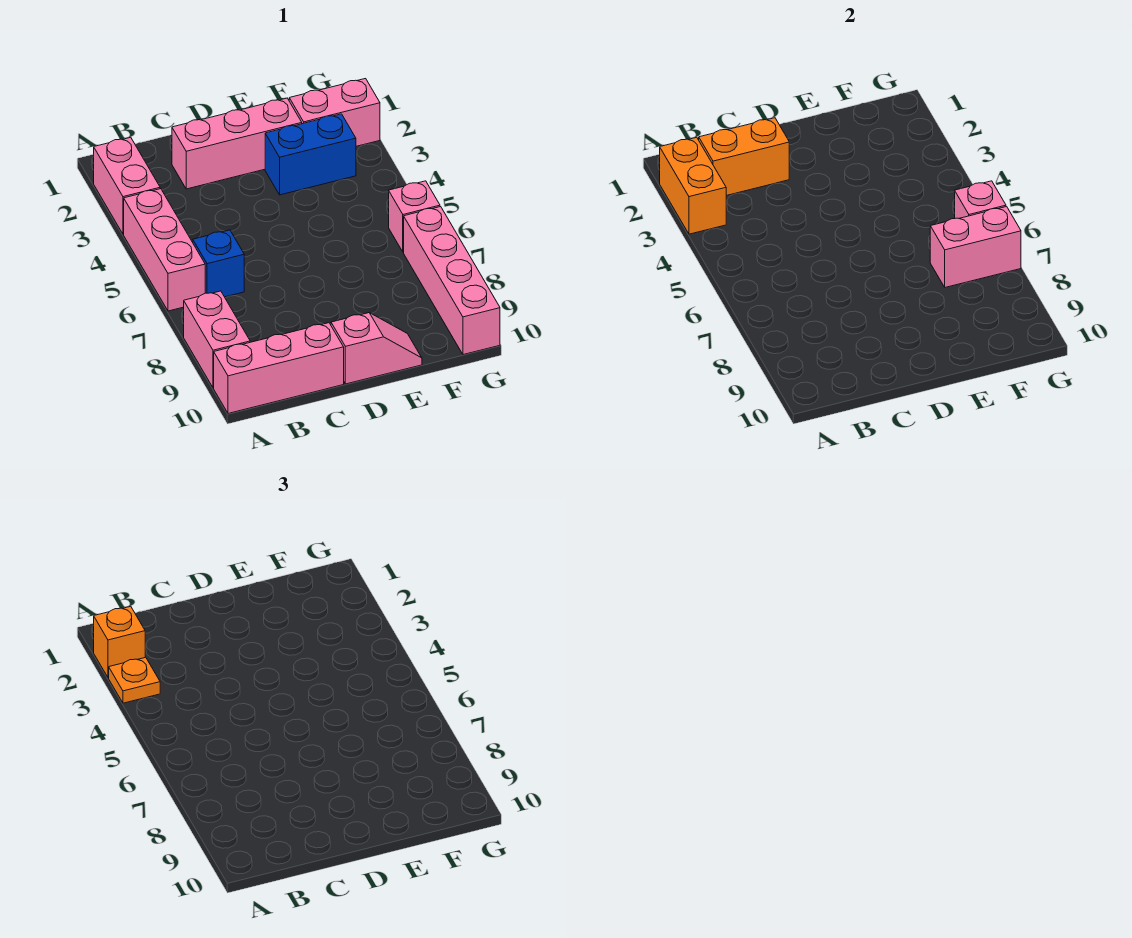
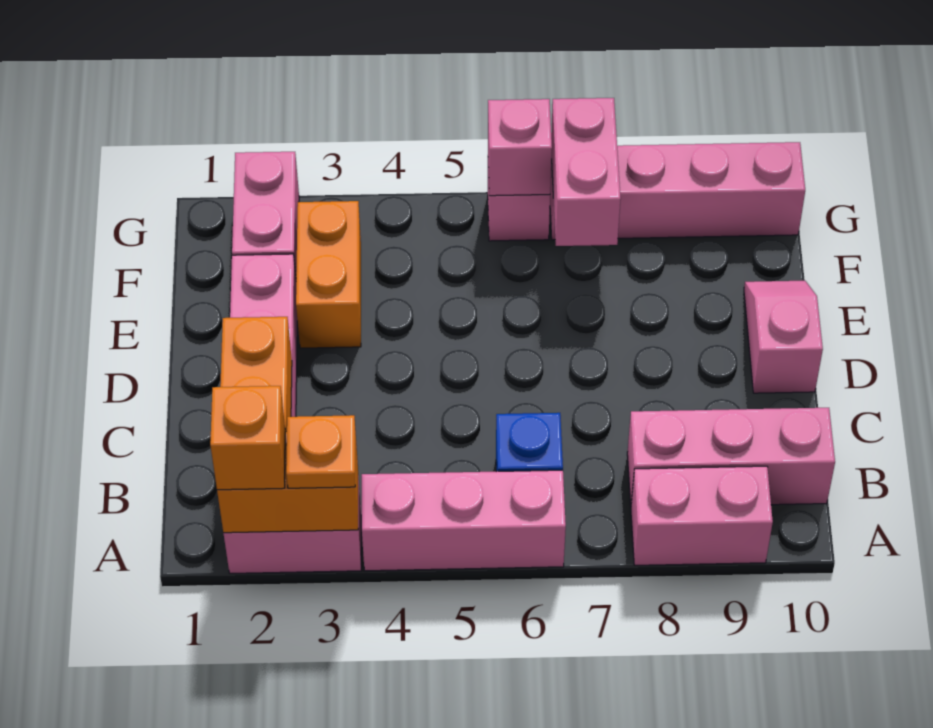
pink 1x3 brick [214,323,344,414] -> pink 1x3 brick turned to [627,408,835,505]
blue 1x2 brick [265,114,356,195] -> orange 1x2 brick [296,201,361,348]

